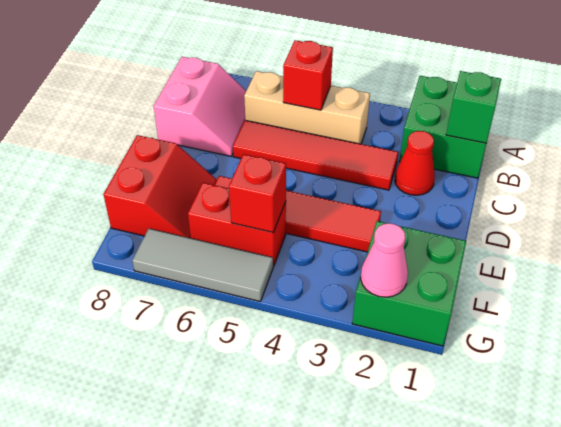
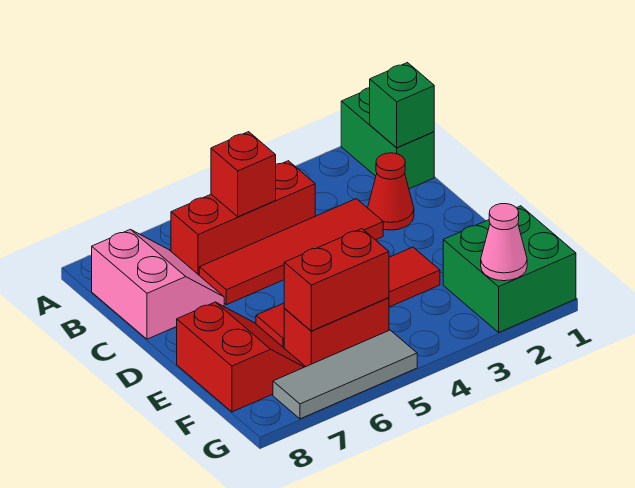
green 2x2 brick [399,76,486,178] -> green 1x2 brick [341,88,434,189]
tan 1x3 brick [244,71,370,144] -> red 1x3 brick [171,161,315,275]
red 1x1 brick [229,154,286,232] -> red 1x2 brick [284,229,389,331]

